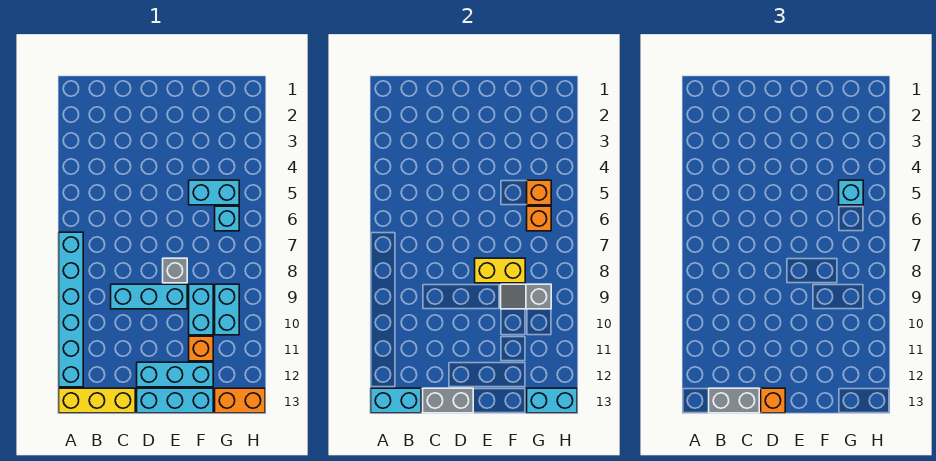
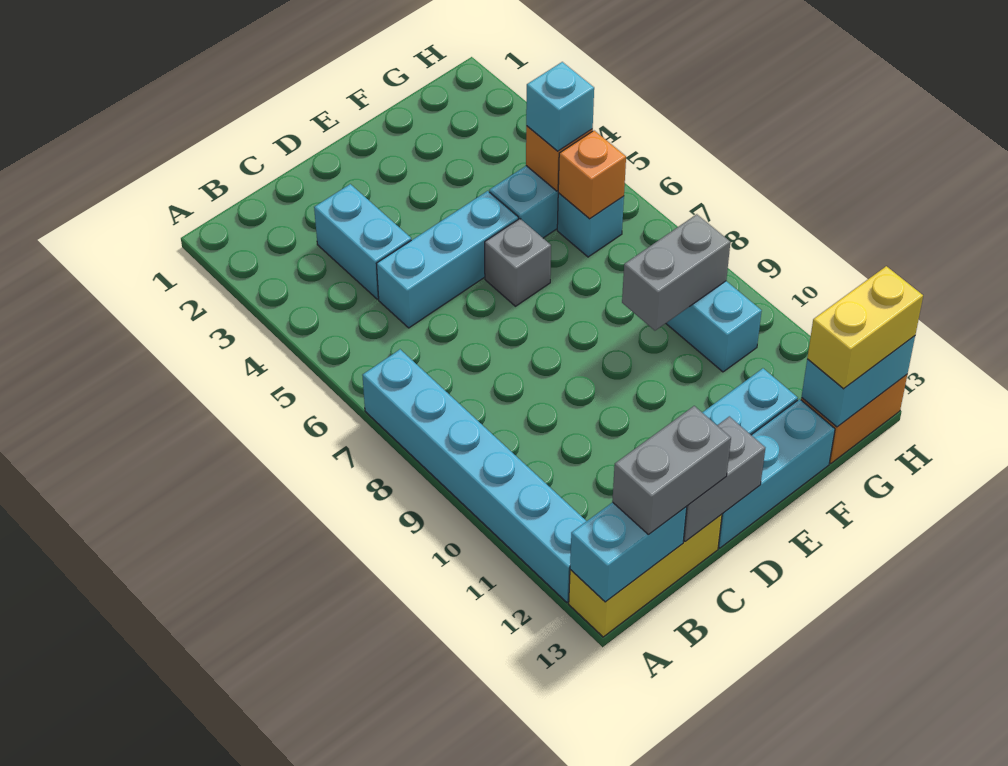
cyan 1x3 brick [111,284,187,309] -> cyan 1x3 brick moved to [377,191,518,328]
orange 1x1 brick [761,388,785,413] -> none
grey 1x1 brick [163,258,187,283] -> grey 1x1 brick moved to [485,219,551,306]
yellow 1x2 brick [475,258,525,283] -> yellow 1x2 brick moved to [807,266,923,389]
cyan 1x2 brick [189,284,213,335] -> cyan 1x2 brick moved to [314,184,411,299]
grey 1x2 slope [501,284,551,309] -> grey 1x2 brick [622,214,730,331]
orange 1x1 brick [189,336,213,361] -> none

